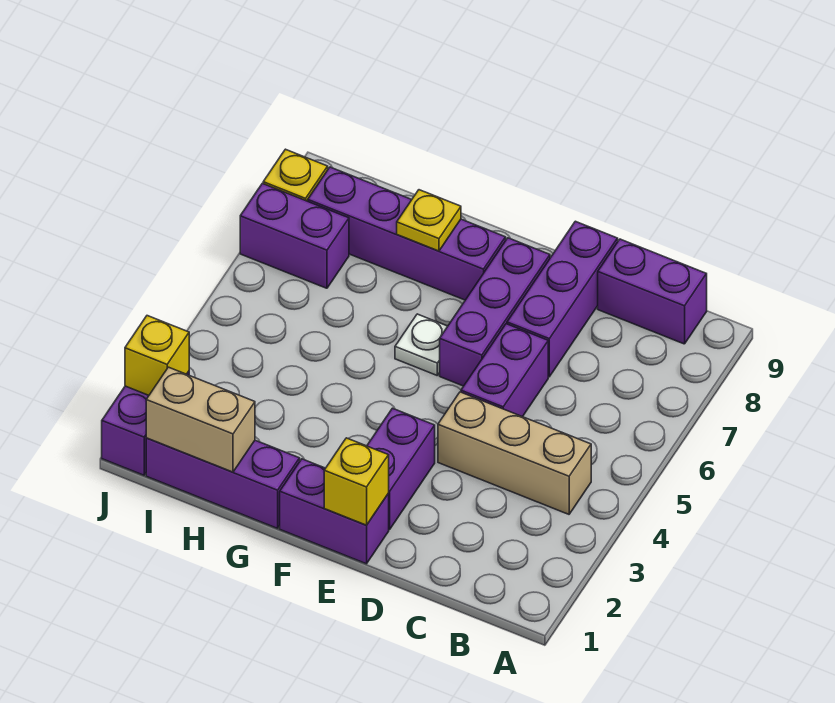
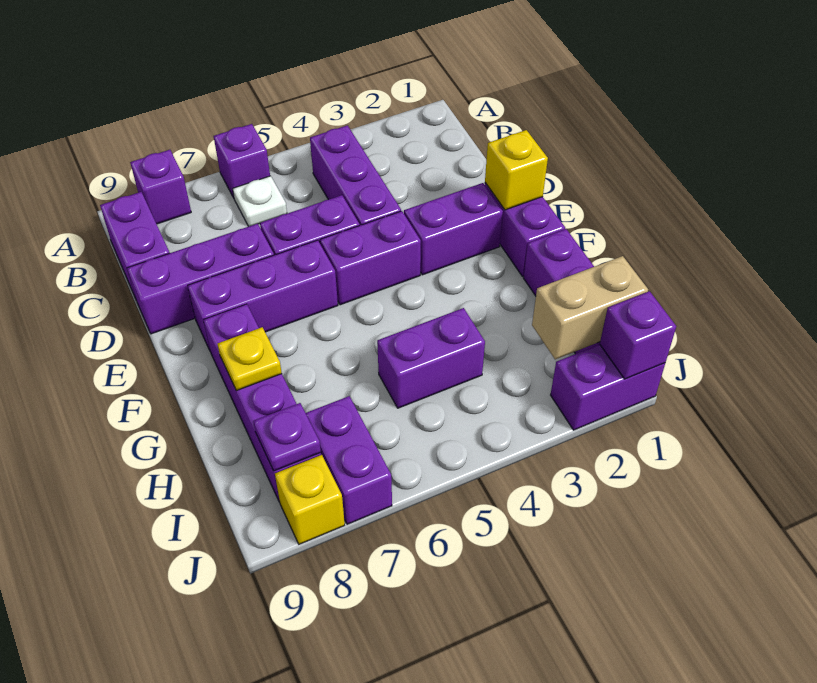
none -> purple 1x1 brick [214,124,270,198]
none -> purple 1x1 brick [130,150,191,224]
tan 1x3 brick [438,392,591,514] -> purple 1x3 brick [310,125,401,225]
none -> purple 1x2 brick [320,211,421,305]
white 1x1 plate [395,314,448,375] -> white 1x1 plate moved to [233,176,287,226]
tan 1x2 brick [146,367,255,472] -> tan 1x2 brick turned to [532,256,648,359]
none -> purple 1x2 brick [377,308,485,408]
none -> purple 1x1 plate [253,403,321,471]
none -> purple 1x1 brick [600,291,676,379]
yellow 1x1 brick [125,316,189,395] -> none

